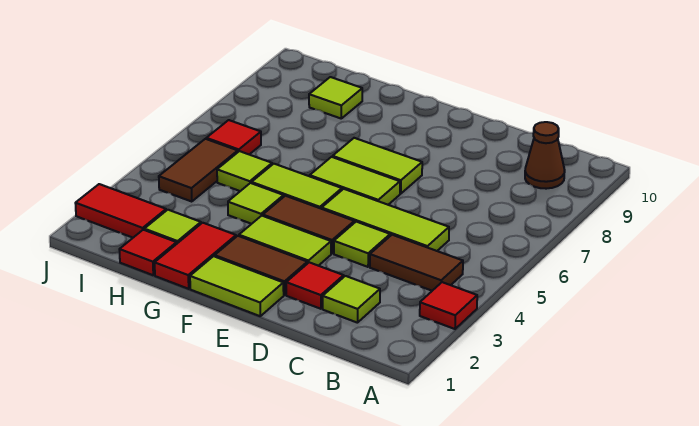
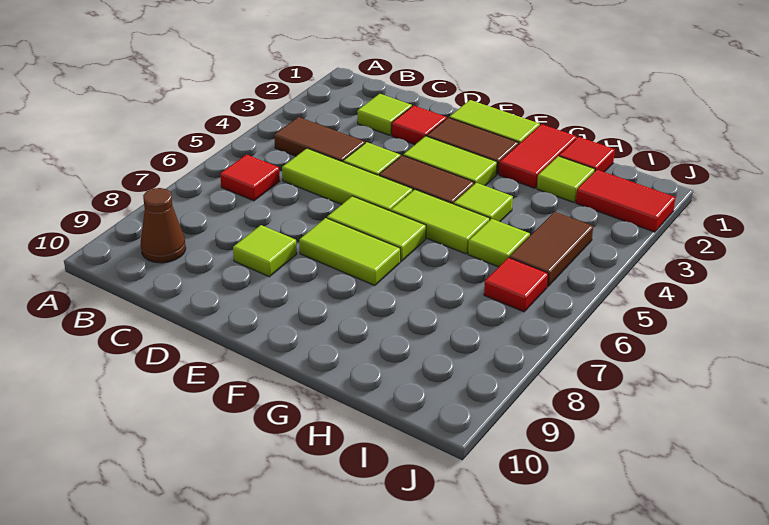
red 1x1 tile [420,282,477,329] -> red 1x1 tile moved to [220,155,280,201]
lime 1x1 tile [309,77,362,118] -> lime 1x1 tile moved to [233,225,297,277]

